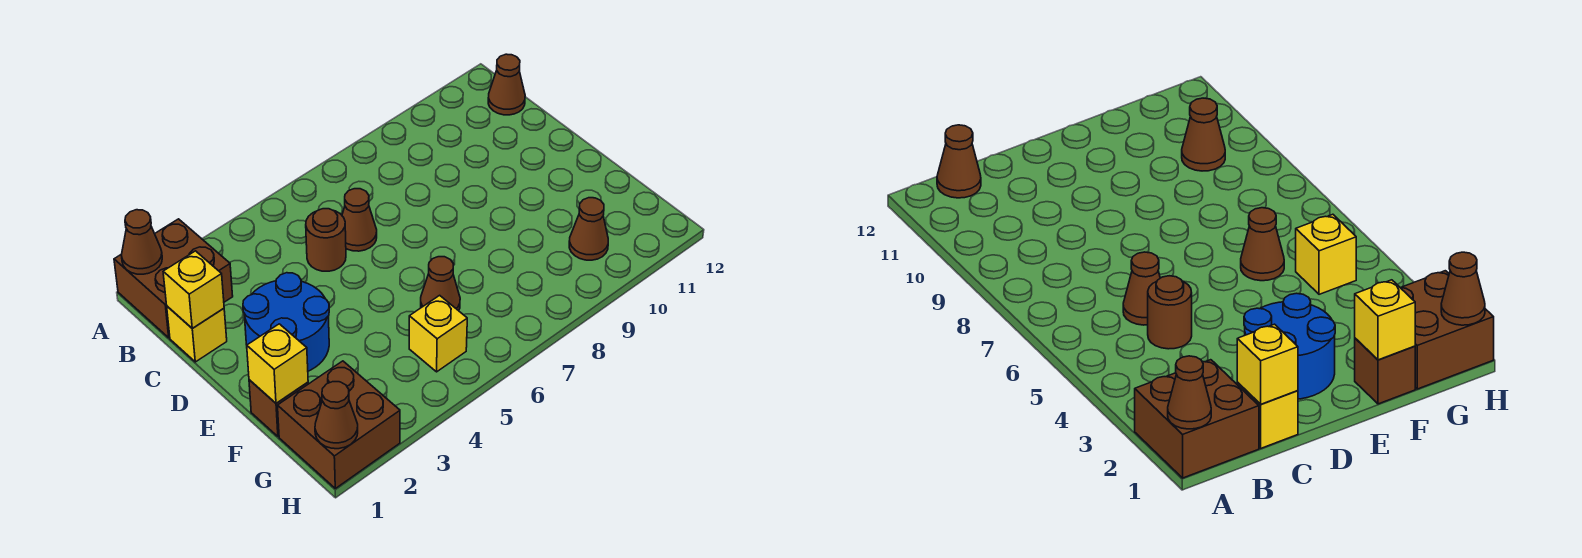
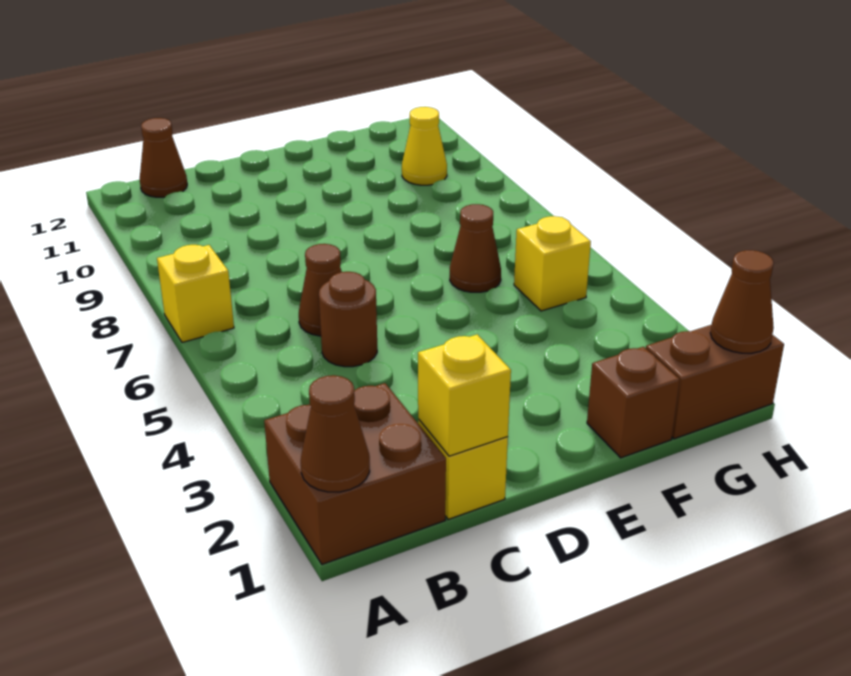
blue 2x2 round brick [243,273,329,371] -> none
yellow 1x1 brick [247,324,308,403] -> yellow 1x1 brick moved to [157,245,234,342]
brown 2x2 brick [277,361,400,488] -> brown 1x2 brick [646,325,784,439]
brown 1x1 cone [569,198,608,260] -> yellow 1x1 cone [402,107,447,185]

